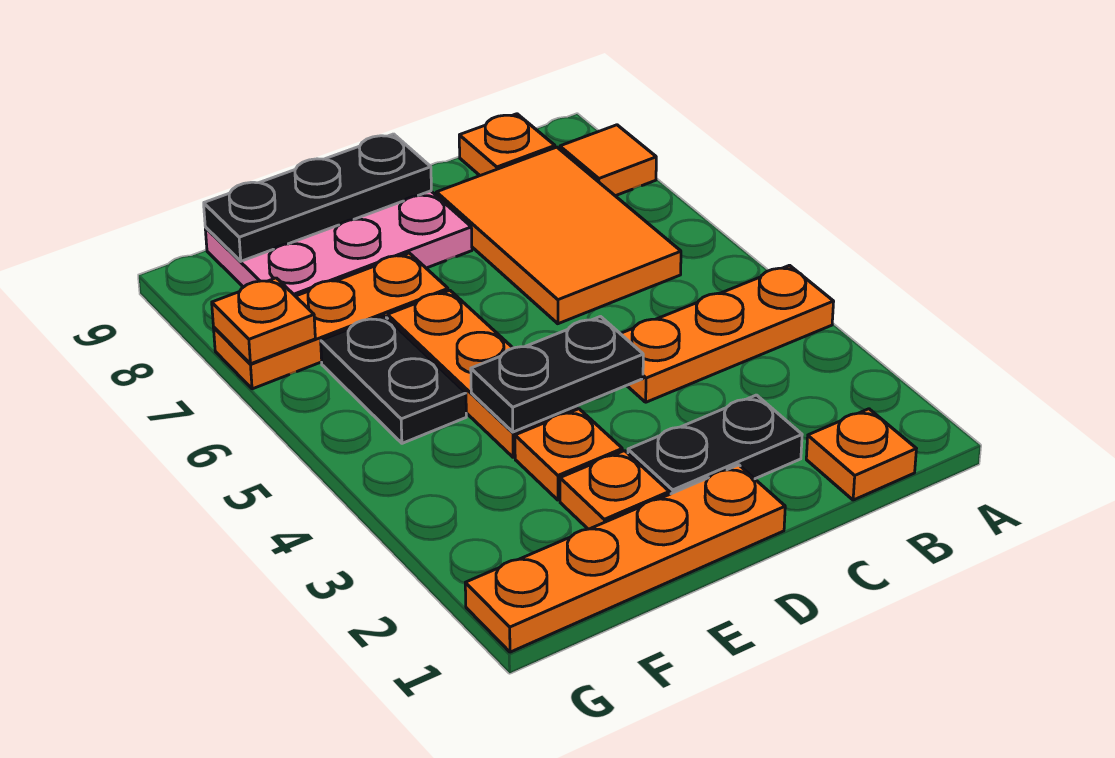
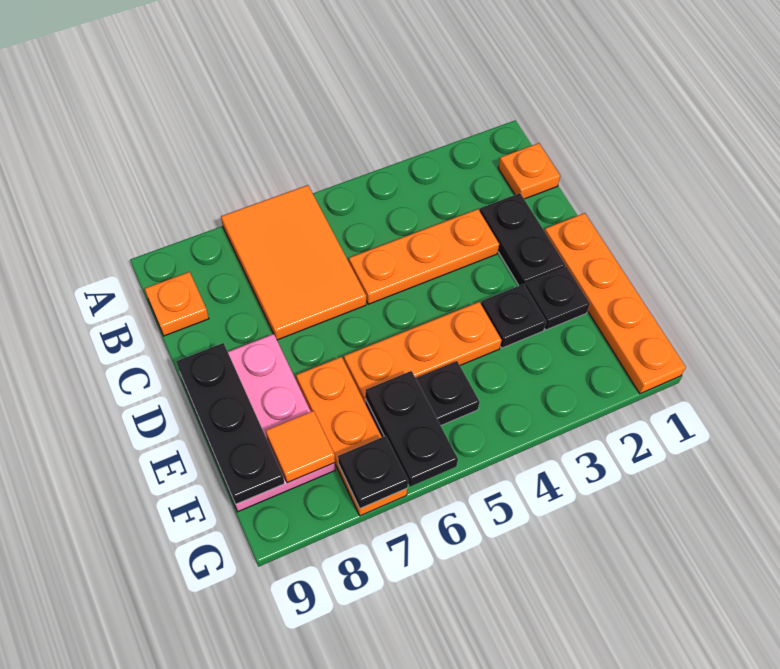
orange 1x3 plate [620,265,834,402] -> orange 1x3 plate turned to [349,209,499,304]
orange 1x1 tile [560,125,656,196] -> orange 1x1 tile moved to [266,411,335,483]
orange 2x3 tile [436,147,681,324] -> orange 2x3 tile turned to [221,185,366,340]
black 1x2 plate [471,317,643,432] -> black 1x2 plate moved to [365,371,458,487]
orange 1x1 plate [560,451,669,529] -> black 1x1 plate [525,267,590,330]
orange 1x1 plate [515,409,622,500] -> black 1x1 plate [481,284,546,348]
orange 1x1 plate [212,278,315,364] -> black 1x1 plate [338,436,408,509]

